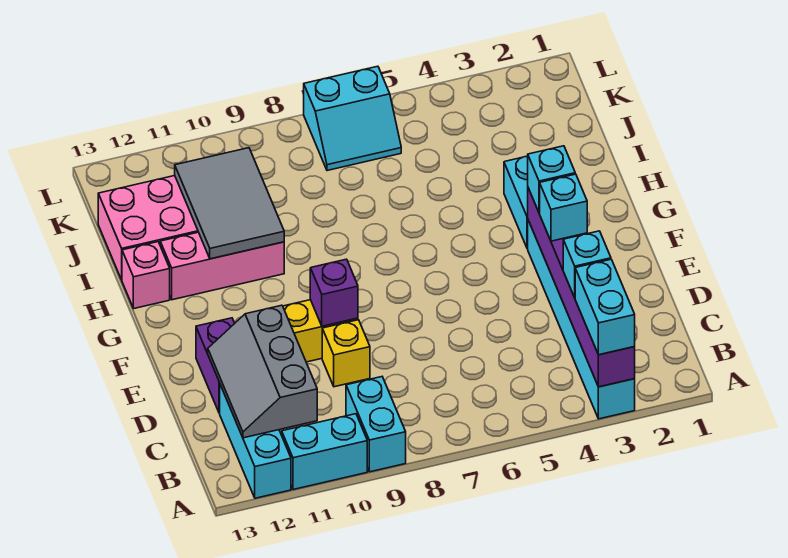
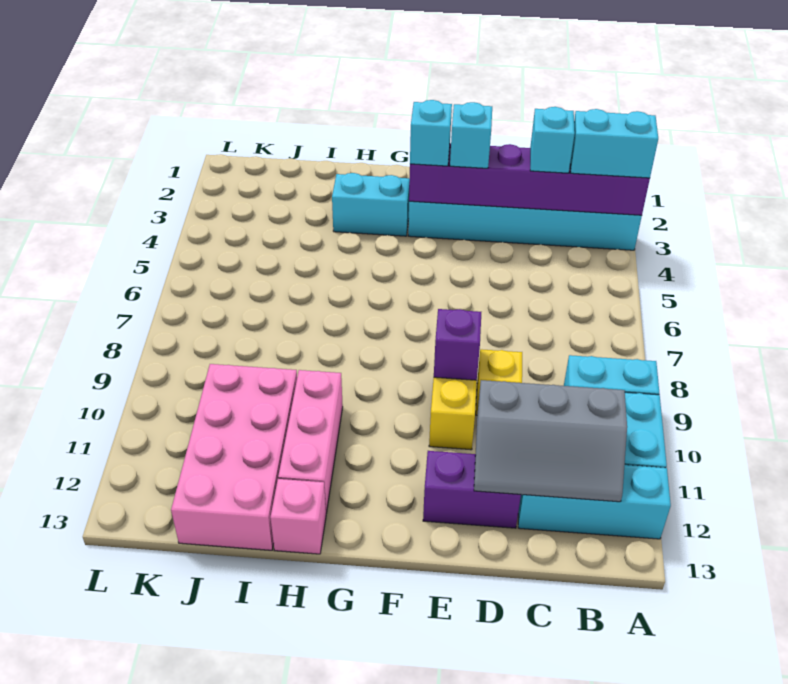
grey 2x3 tile [175,148,284,259] -> none
cyan 2x2 slope [304,66,401,171] -> none

